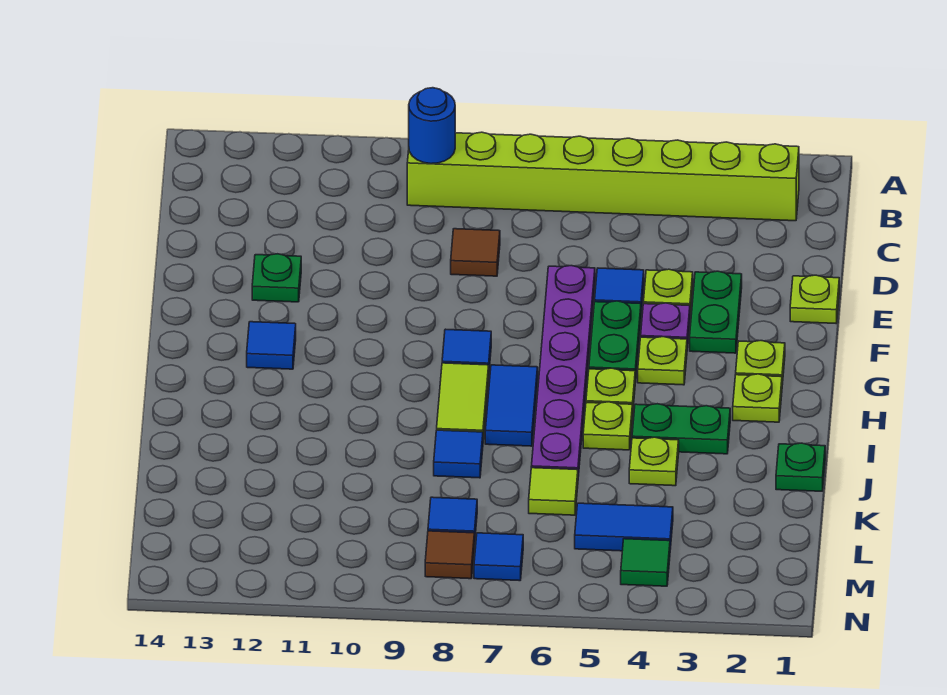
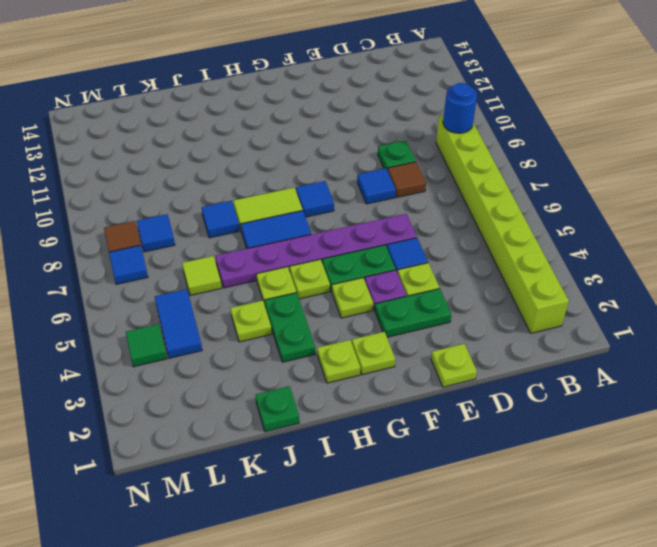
green 1x1 plate [252,254,301,302] -> green 1x1 plate moved to [378,141,416,170]
blue 1x1 tile [247,322,296,369] -> blue 1x1 tile moved to [357,168,396,204]

